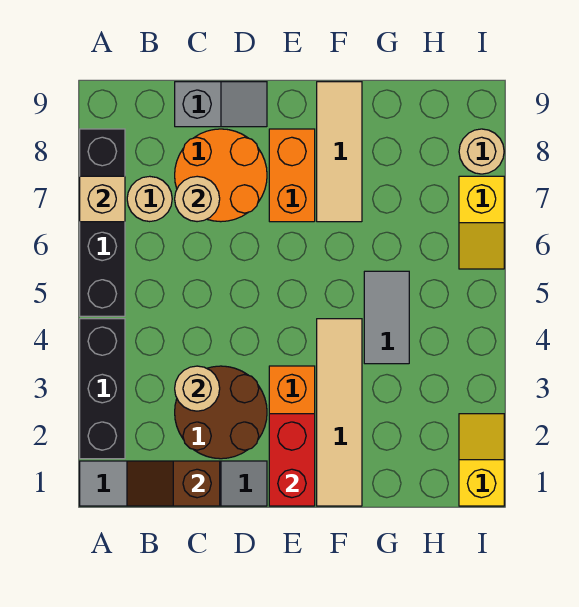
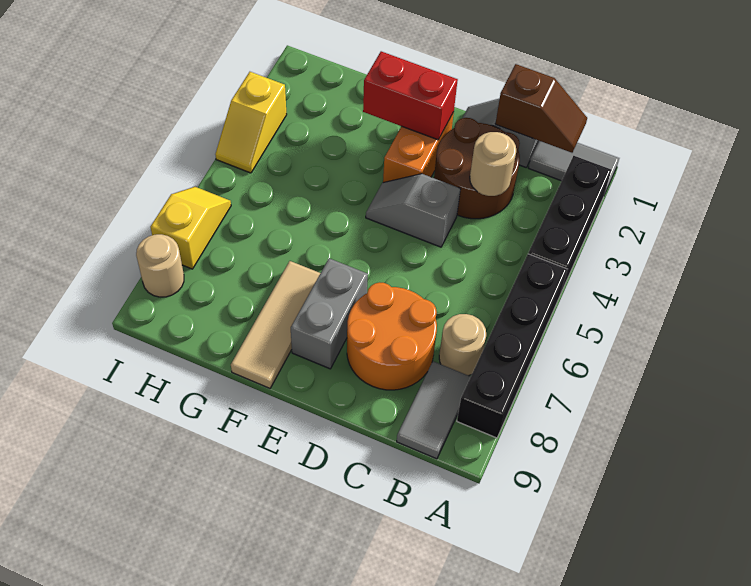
tan 1x1 brick [80,176,125,222] -> none
tan 1x1 round brick [175,176,220,222] -> none
grey 1x2 slope [175,82,267,127] -> grey 1x2 slope moved to [366,174,461,247]
red 1x2 brick [269,414,315,506] -> red 1x2 brick turned to [363,51,458,140]
orange 1x2 brick [269,129,315,222] -> grey 1x2 brick [291,258,368,369]
tan 1x4 tile [317,319,362,506] -> none
grey 1x2 tile [364,271,409,364] -> grey 1x2 tile moved to [397,361,471,459]
yellow 1x2 slope [459,414,504,506] -> yellow 1x2 slope moved to [215,72,287,173]

